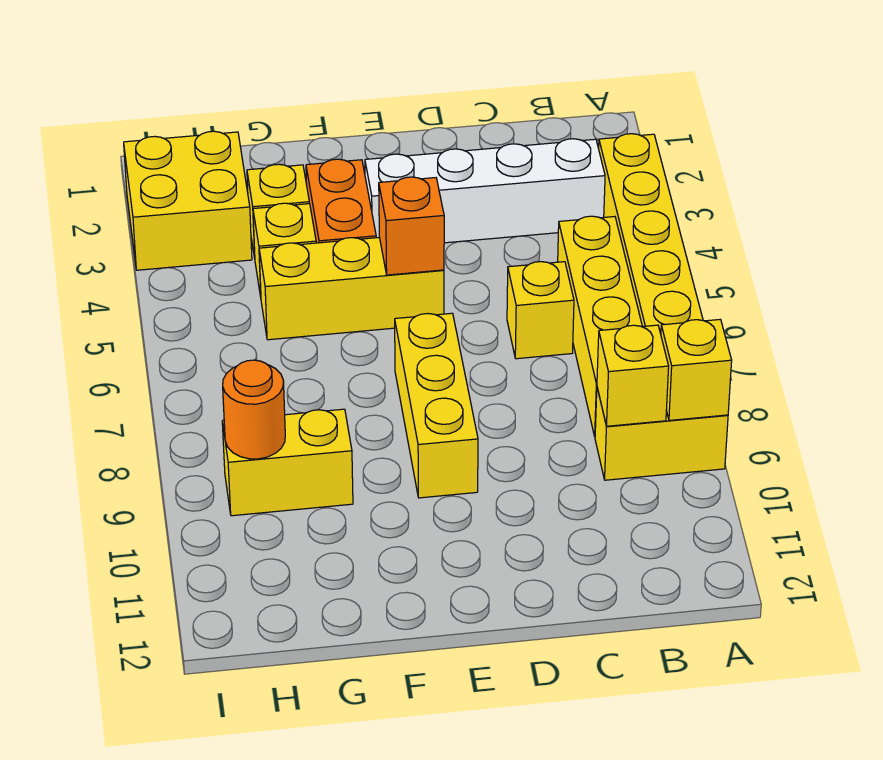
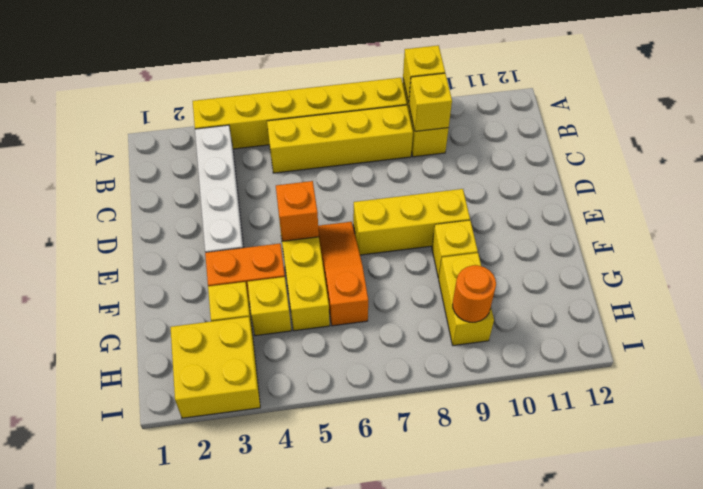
yellow 1x1 brick [507,262,574,359] -> yellow 1x1 brick moved to [432,220,478,278]
none -> orange 1x3 slope [318,222,368,326]

